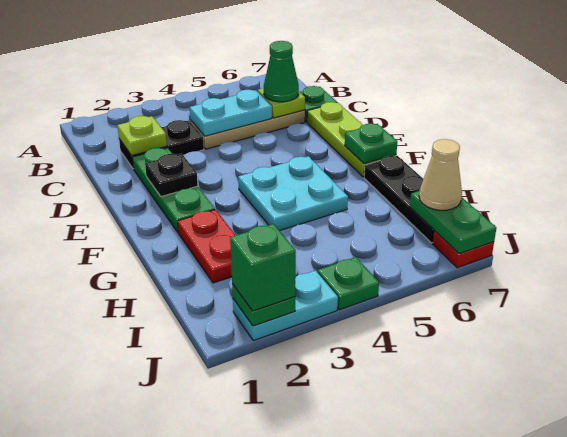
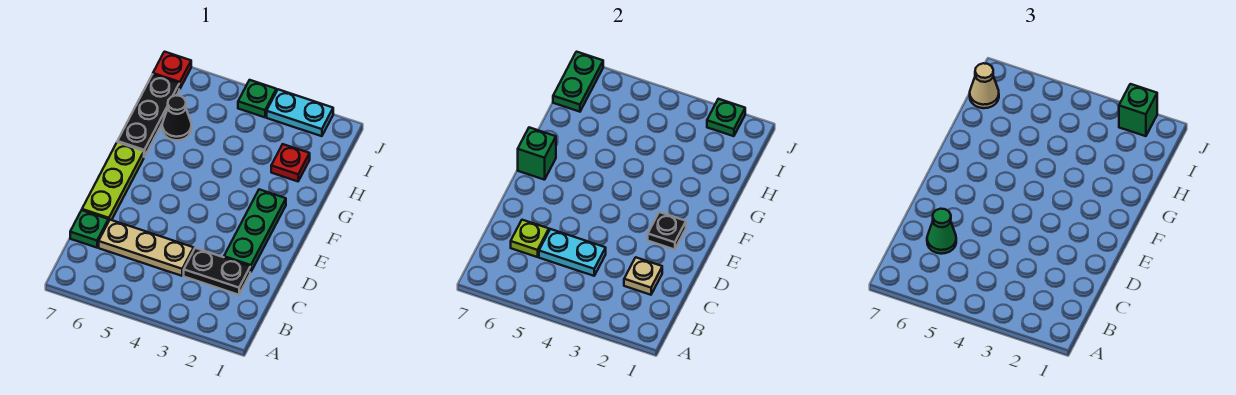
lime 1x1 plate [117,116,167,155] -> tan 1x1 plate [624,257,662,295]
cyan 2x2 plate [238,156,348,231] -> none
green 1x1 plate [345,123,397,164] -> green 1x1 brick [518,127,556,180]
red 1x2 plate [178,210,235,283] -> red 1x1 plate [271,144,310,181]
none -> black 1x1 cone [162,95,191,140]

